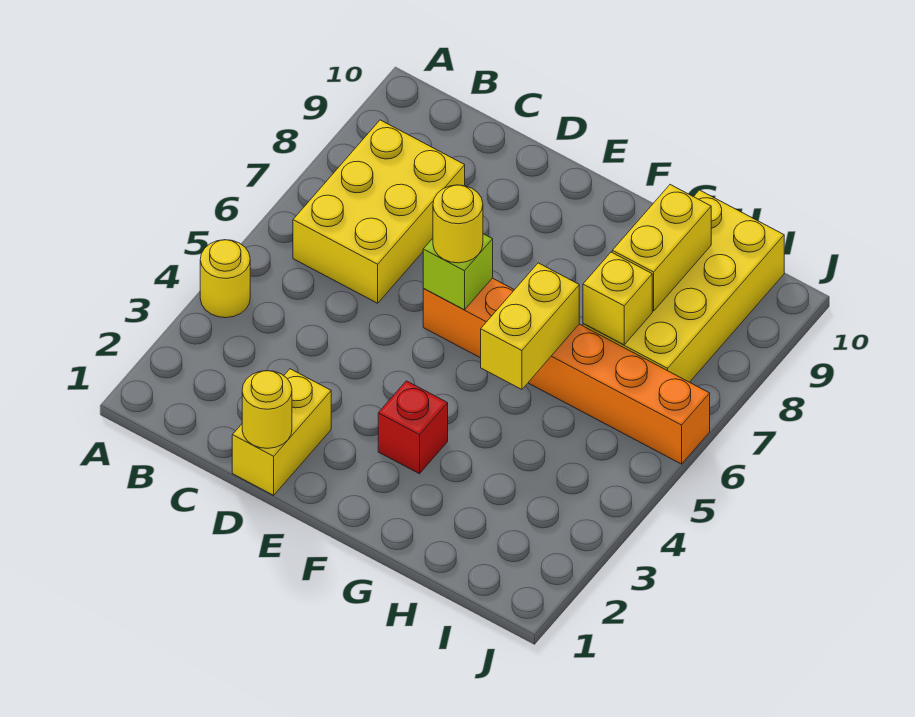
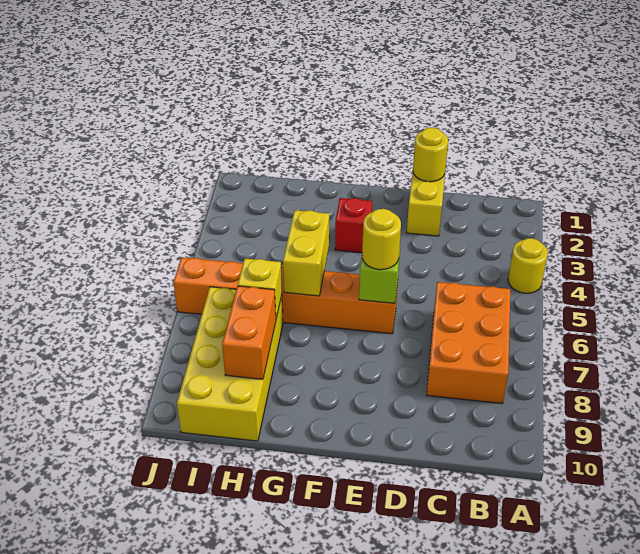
yellow 2x3 brick [293,120,465,303] -> orange 2x3 brick [427,282,510,404]
yellow 1x2 brick [612,185,711,311] -> orange 1x2 brick [222,286,276,379]

